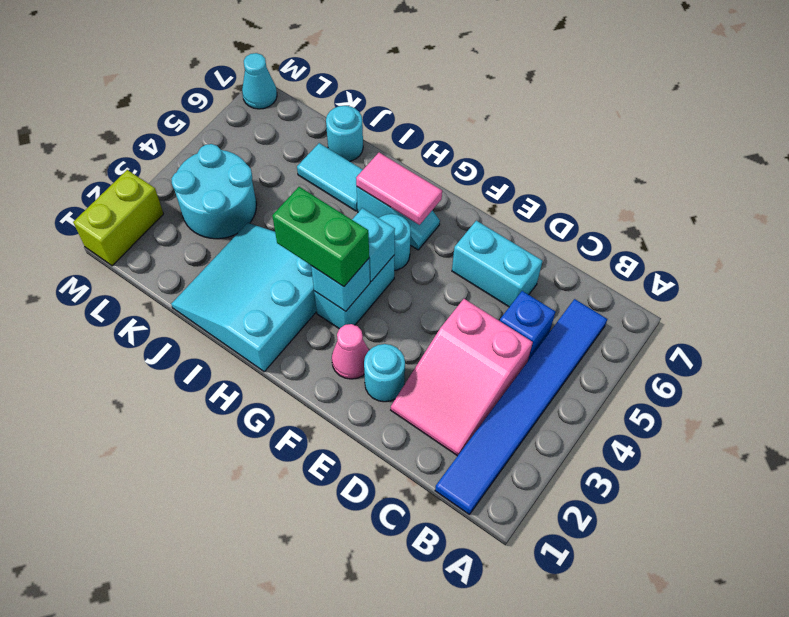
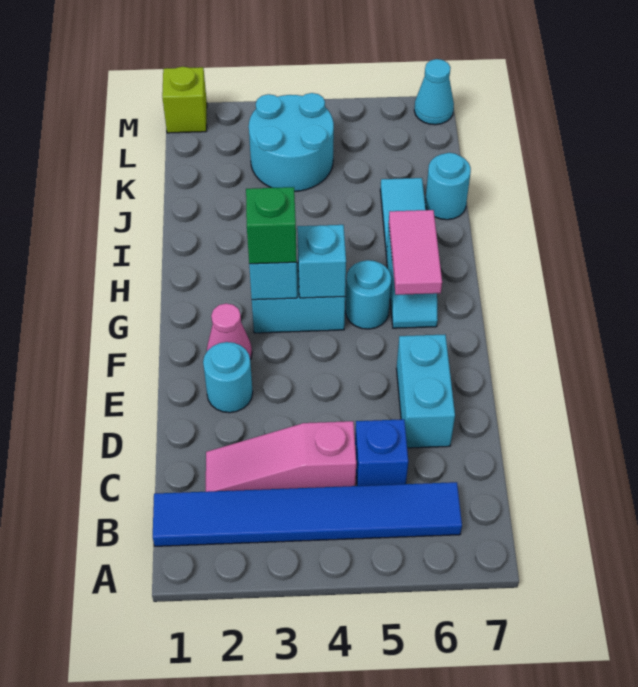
pink 2x3 slope [391,299,533,456] -> pink 1x3 slope [206,421,356,492]
green 1x2 brick [272,187,369,287] -> green 1x1 brick [246,187,297,264]
cyan 3x3 slope [171,223,317,371] -> none
lime 1x2 brick [73,170,164,266] -> lime 1x1 brick [162,67,207,133]

